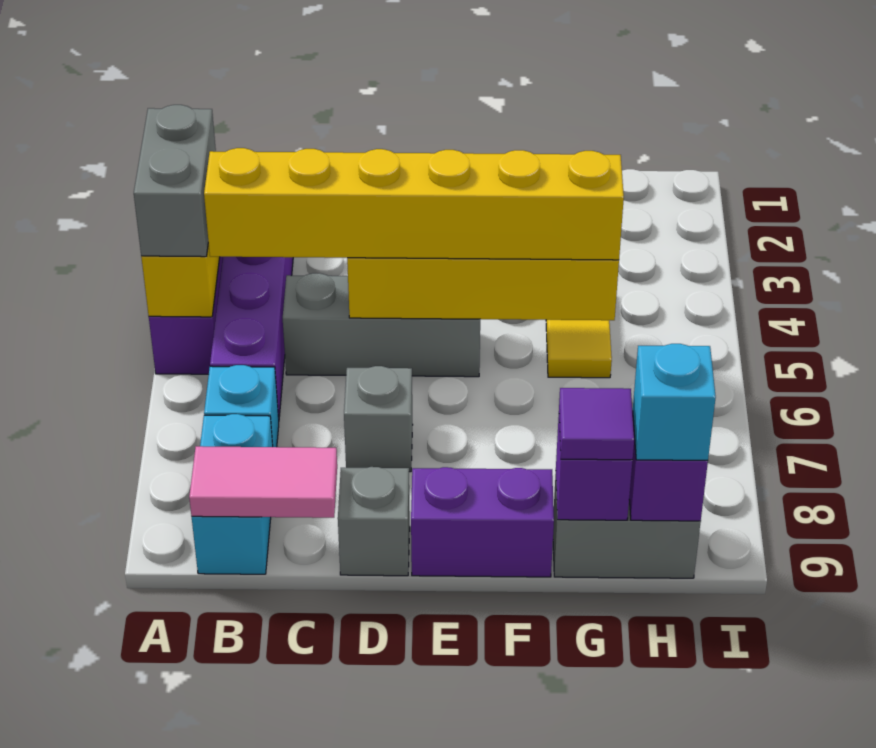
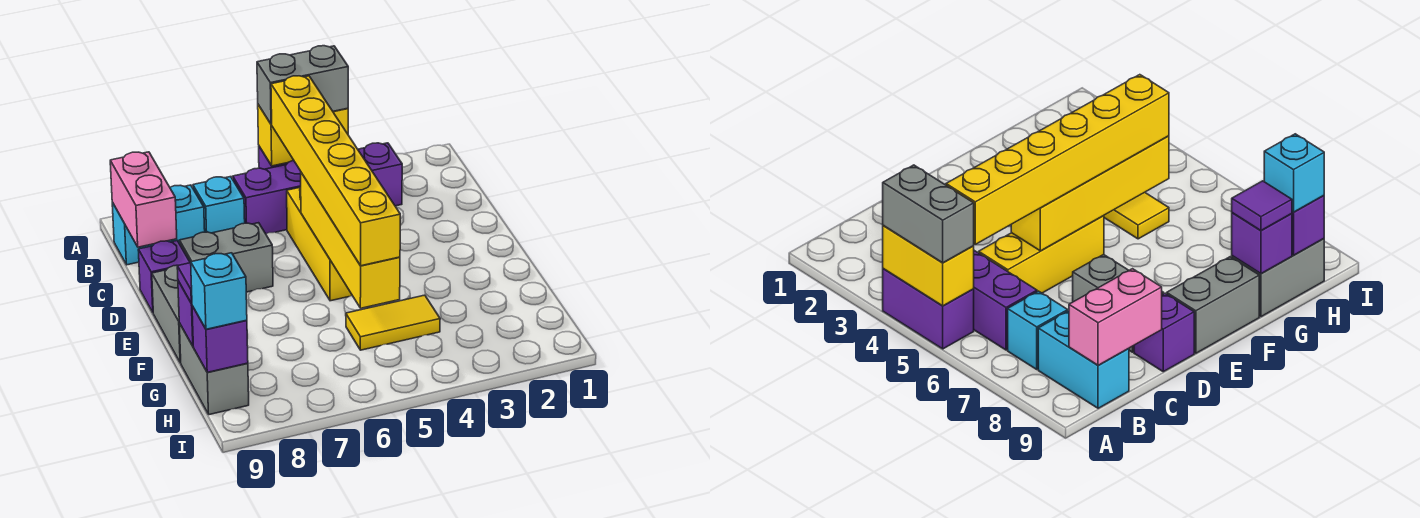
pink 1x2 tile [189,446,337,518] -> pink 1x2 brick [110,152,177,247]
grey 1x3 brick [283,273,480,377] -> yellow 1x3 brick [287,187,352,301]
grey 1x1 brick [344,366,413,472] -> grey 1x2 brick [179,223,273,292]
grey 1x1 brick [338,467,410,576] -> purple 1x1 brick [138,241,190,312]
purple 1x2 brick [411,467,554,577] -> grey 1x2 brick [152,265,181,363]

